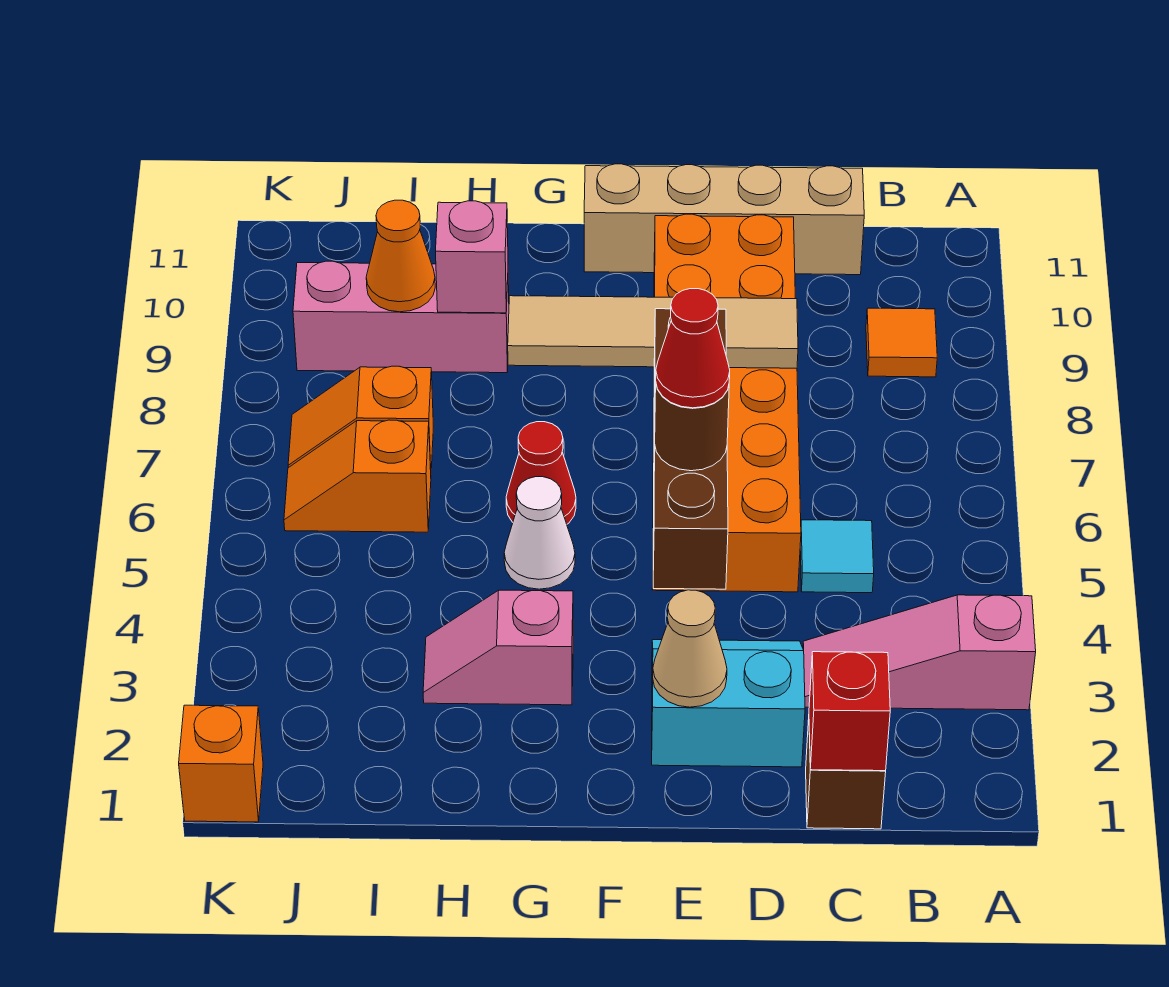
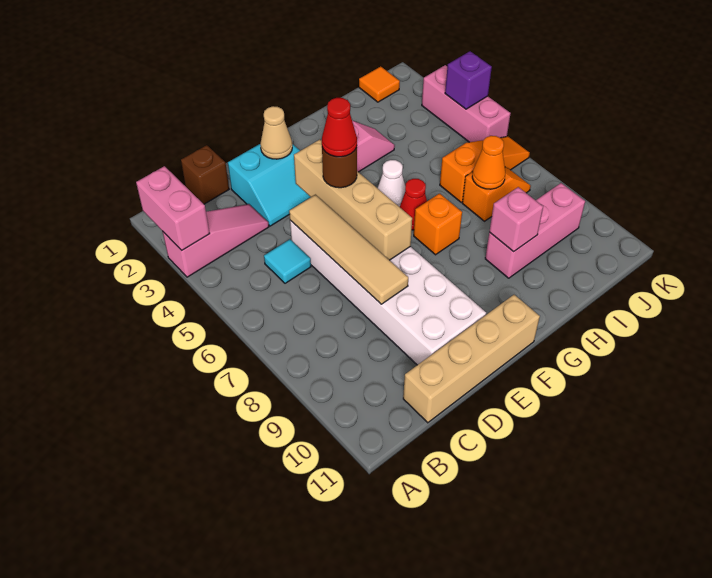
none -> pink 1x2 brick [136,166,210,250]
orange 1x1 tile [866,308,937,377] -> orange 1x1 tile moved to [359,66,400,102]
red 1x1 brick [809,652,890,771] -> none
orange 2x6 brick [652,214,801,592] -> white 2x6 brick [290,220,486,365]
tan 1x4 tile [508,296,798,368] -> tan 1x4 tile turned to [289,195,408,304]
brown 1x4 brick [653,309,728,589] -> tan 1x4 brick [294,140,412,260]
orange 1x2 slope [284,420,431,532] -> orange 1x3 slope [440,137,530,202]
orange 1x1 cone [366,200,435,312] -> orange 1x1 cone moved to [472,136,505,189]
orange 1x1 brick [179,705,263,822] -> orange 1x1 brick moved to [414,194,462,255]
none -> pink 1x3 brick [422,65,511,142]
none -> purple 1x1 brick [445,51,492,109]

